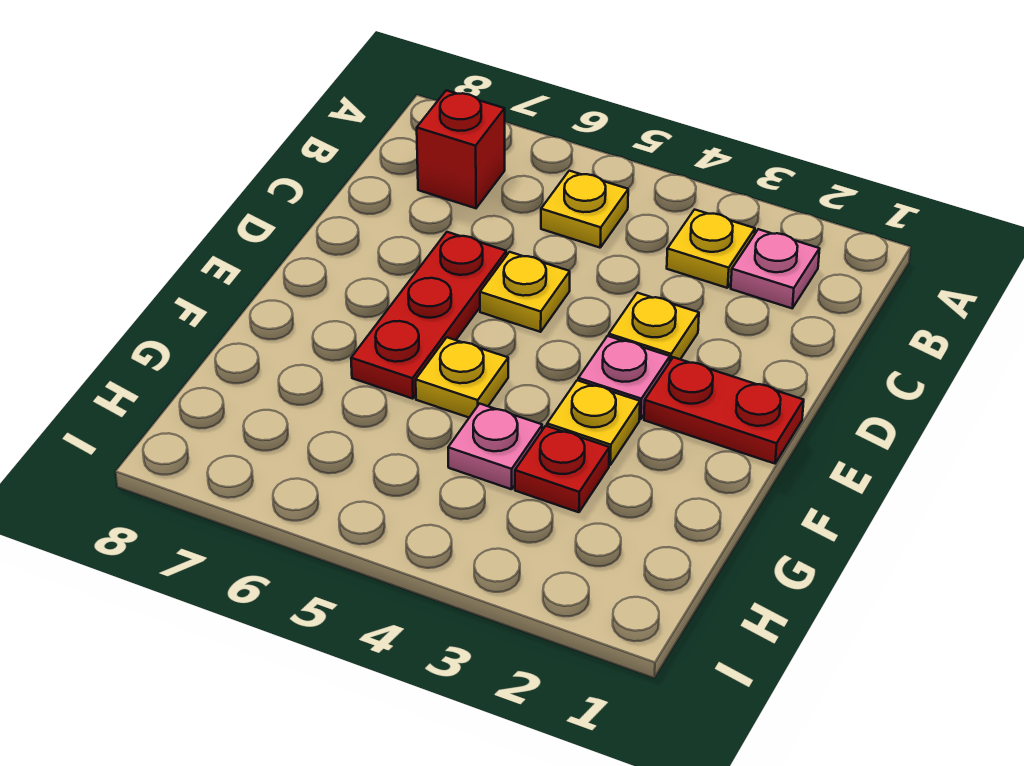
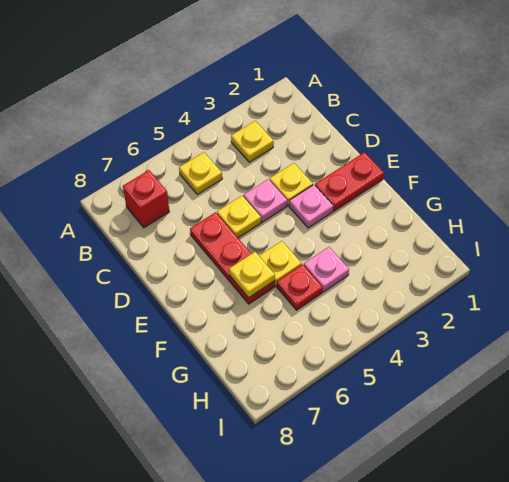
pink 1x1 plate [731,229,819,308] -> pink 1x1 plate moved to [243,179,287,222]
yellow 1x1 plate [547,380,640,465] -> yellow 1x1 plate moved to [229,252,275,298]
red 1x1 plate [515,426,609,512] -> red 1x1 plate moved to [277,264,323,310]

